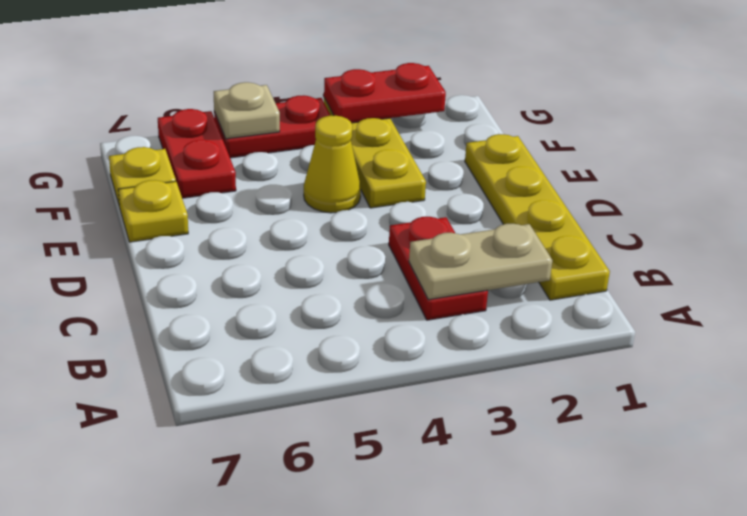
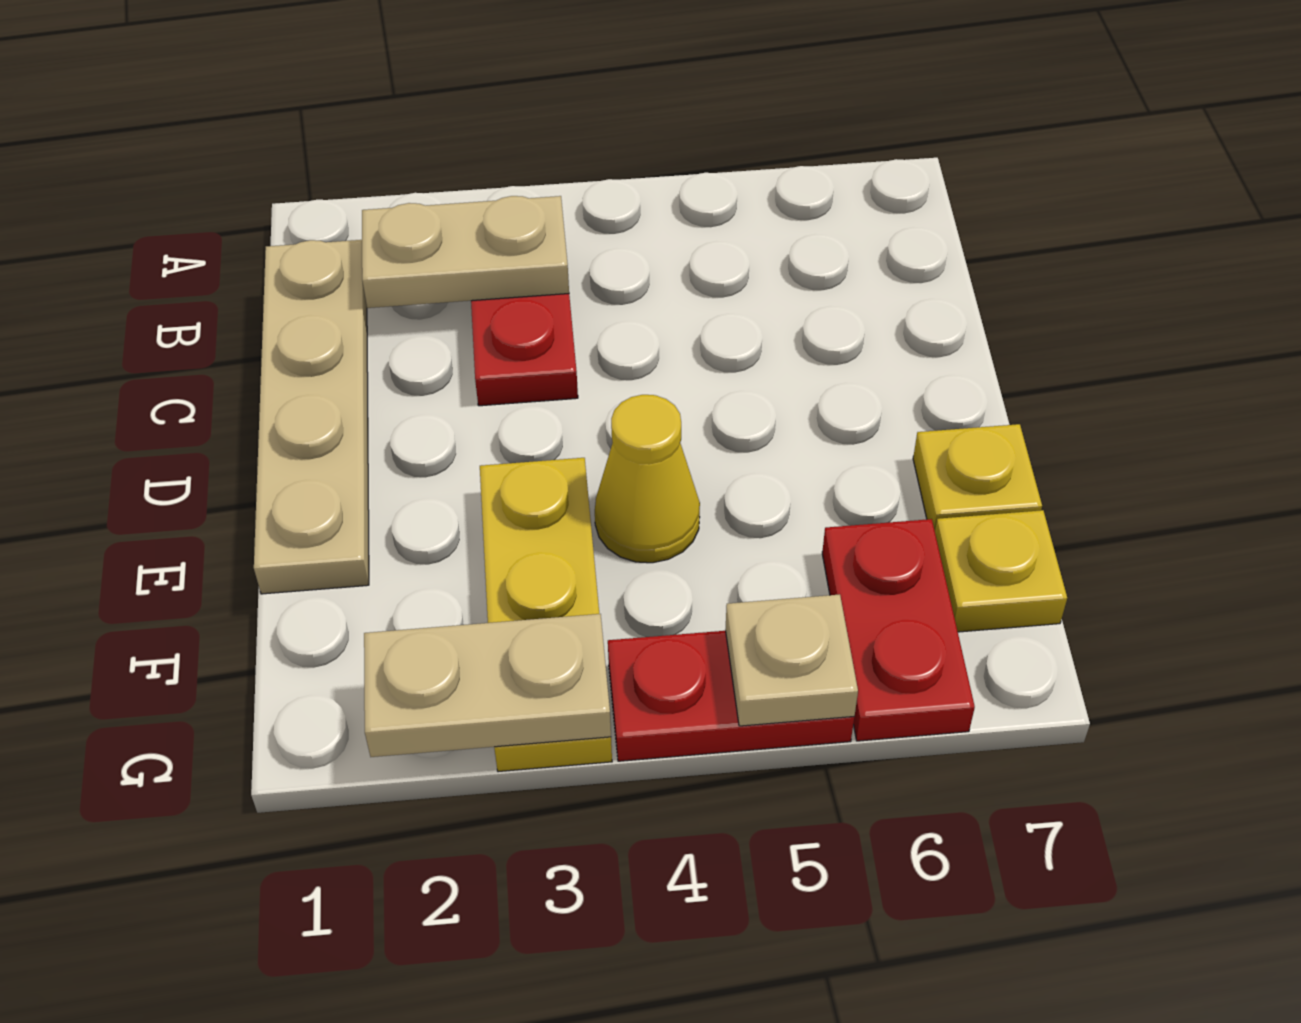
yellow 1x4 plate [465,134,610,300] -> tan 1x4 plate [254,240,369,594]
red 1x2 plate [324,63,446,123] -> tan 1x2 plate [364,614,611,757]

